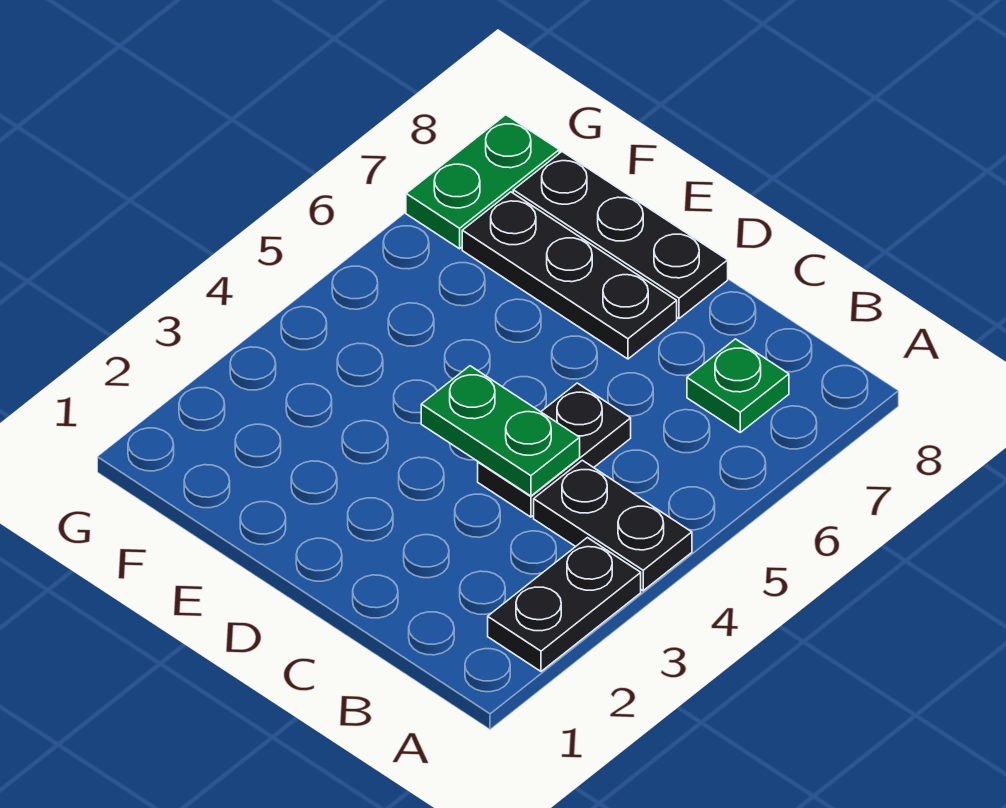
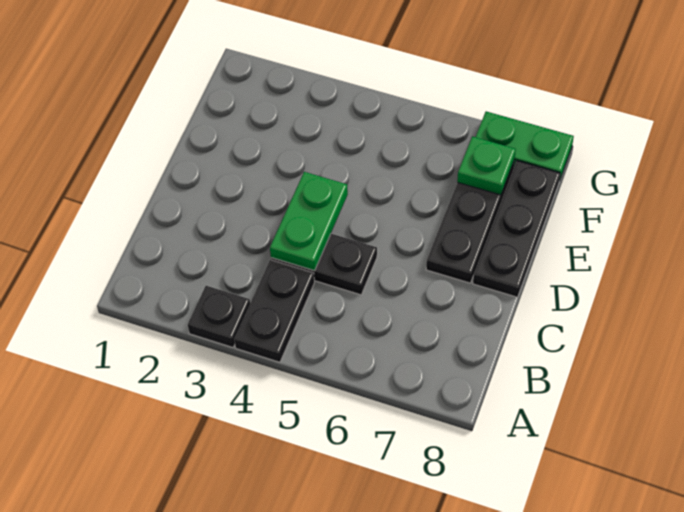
black 1x2 plate [488,538,641,671] -> black 1x1 plate [188,286,250,347]
green 1x1 plate [687,339,789,432] -> green 1x1 plate moved to [457,136,516,195]

